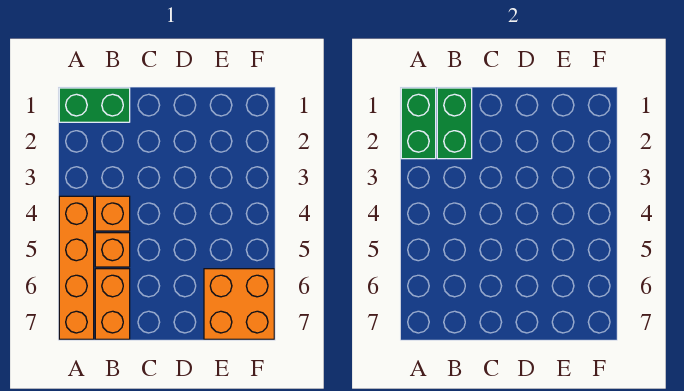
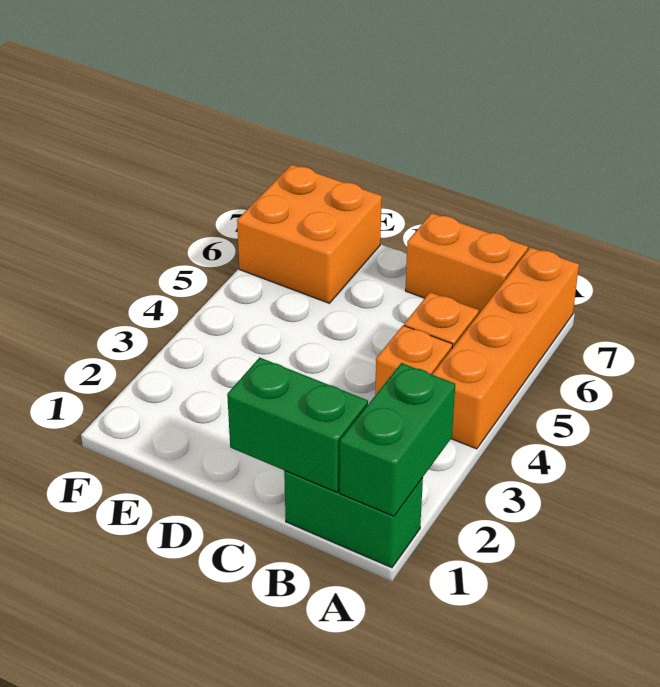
green 1x2 brick [437,88,472,159] -> green 1x2 brick turned to [227,357,368,492]
orange 1x2 brick [95,269,130,339] -> orange 1x2 brick turned to [406,213,528,313]

